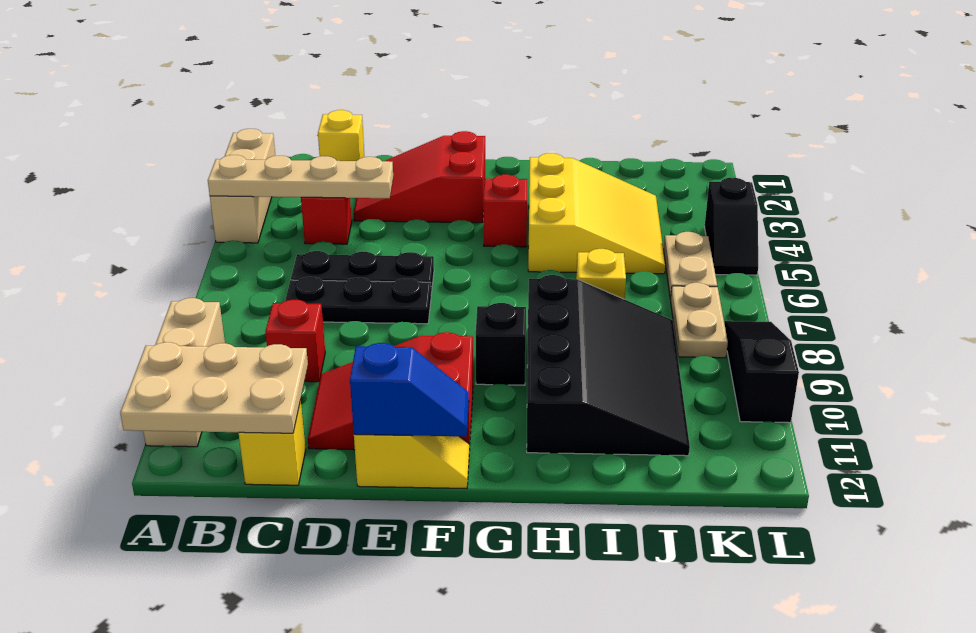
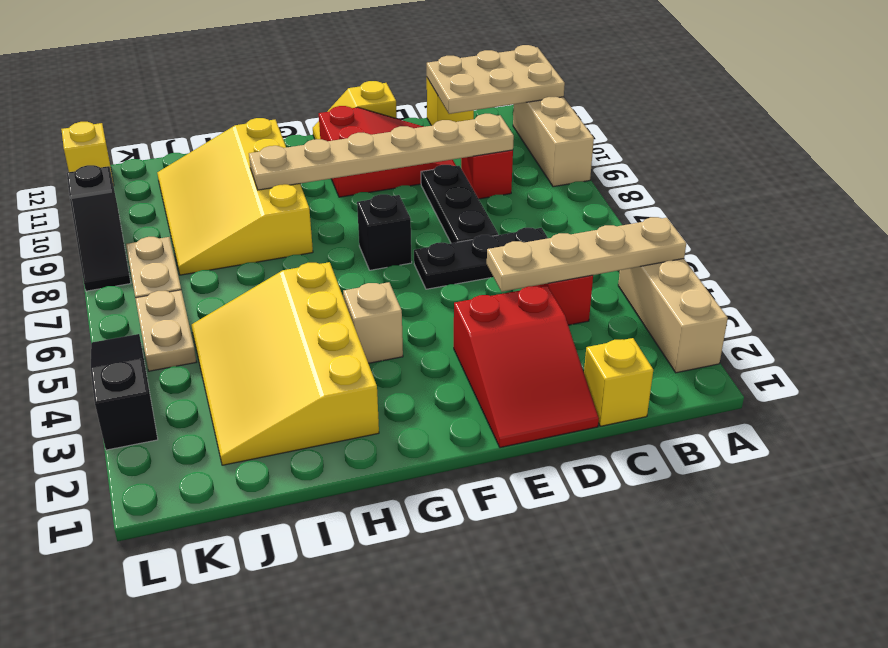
black 1x3 plate [285,277,431,324] -> black 1x3 plate turned to [421,165,498,243]
none -> tan 1x6 plate [249,114,514,190]
red 2x3 slope [354,131,485,223] -> red 2x3 slope turned to [454,286,599,448]
blue 1x2 slope [350,343,469,436] -> none
red 1x1 brick [484,175,527,247] -> tan 1x1 brick [343,282,403,363]
black 1x1 brick [476,303,526,385] -> black 1x1 brick moved to [357,194,412,270]
yellow 3x3 slope [528,153,665,274] -> yellow 3x4 slope [191,262,379,465]
black 3x4 slope [527,275,690,456] -> yellow 3x4 slope [157,118,313,275]
yellow 1x1 brick [576,249,626,299] -> yellow 1x1 brick moved to [61,122,114,186]
black 1x2 slope [705,178,758,275] -> black 1x3 slope [91,334,158,450]

